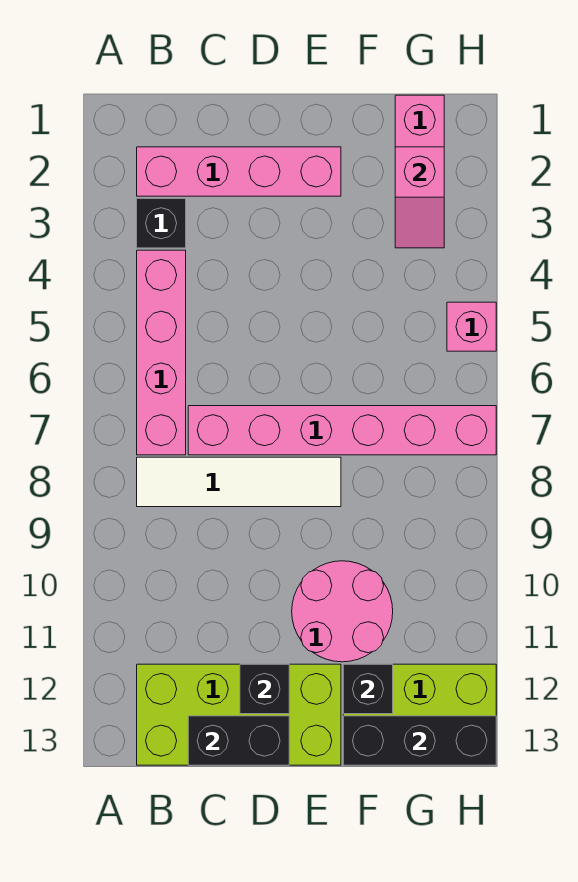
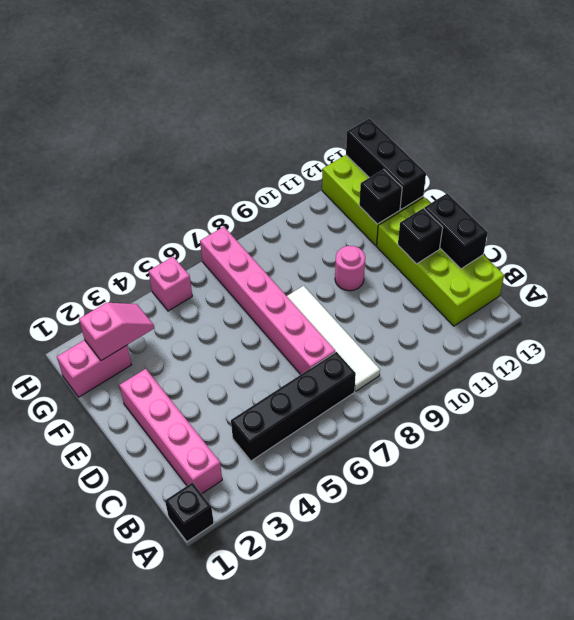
black 1x1 brick [137,199,186,248] -> black 1x1 brick moved to [165,482,214,542]
pink 1x4 brick [137,250,186,455] -> black 1x4 brick [231,352,356,461]
pink 2x2 round brick [292,561,393,662] -> pink 1x1 round brick [335,246,365,291]

